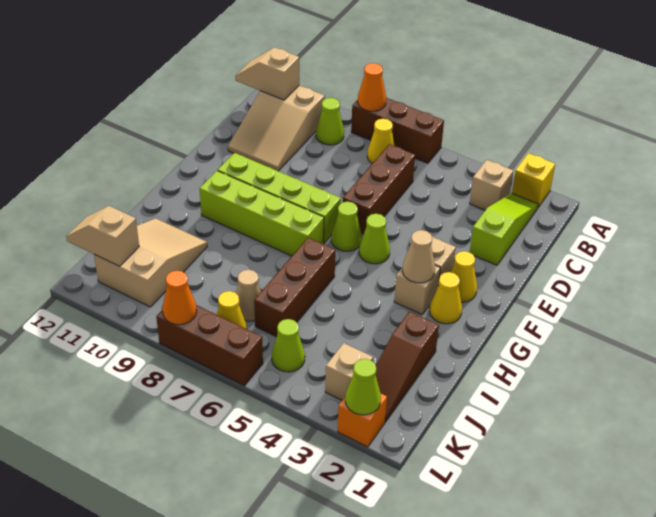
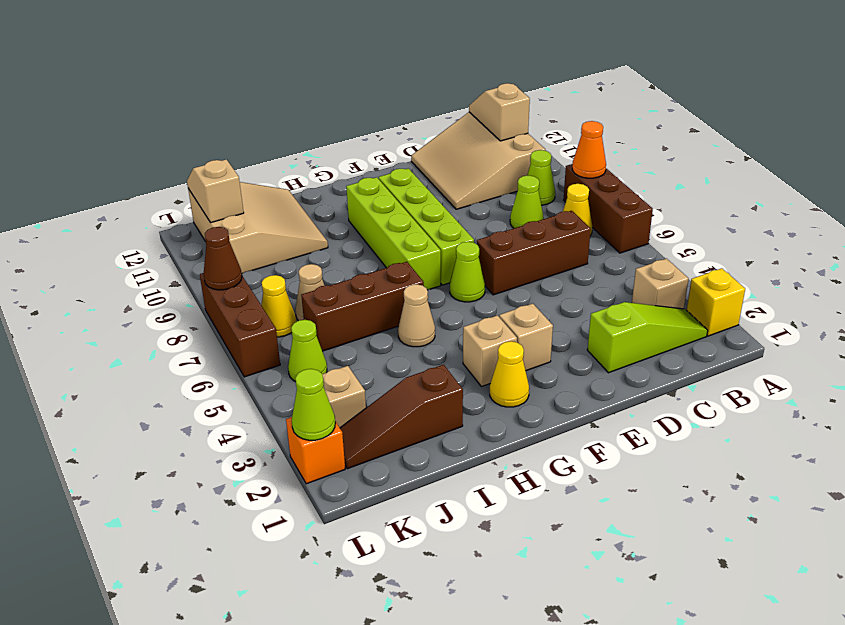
tan 2x3 slope [228,85,325,171] -> tan 3x3 slope [411,112,545,209]
yellow 1x1 cone [451,251,477,302] -> none
lime 1x1 cone [359,214,390,264] -> lime 1x1 cone moved to [510,176,544,228]
tan 1x1 cone [402,230,435,283] -> tan 1x1 cone moved to [398,284,435,347]
tan 2x3 slope [94,218,207,307] -> tan 3x3 slope [188,182,328,273]
orange 1x1 cone [162,271,197,325] -> brown 1x1 cone [204,227,242,290]

